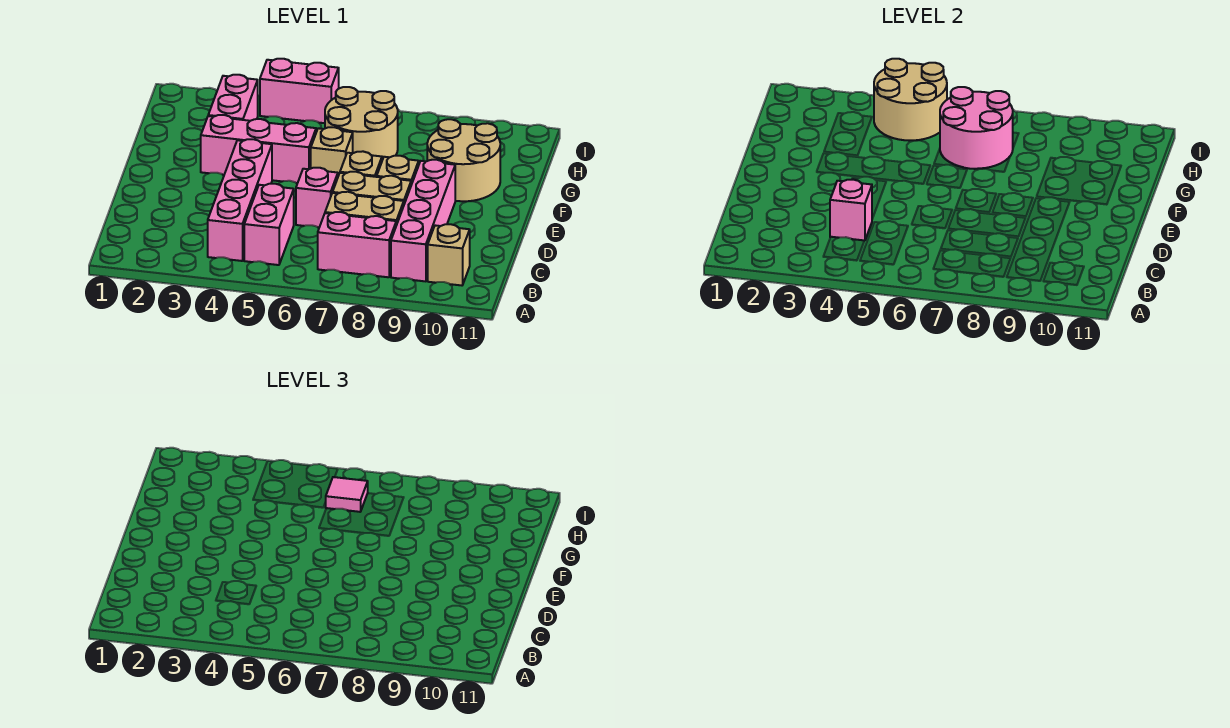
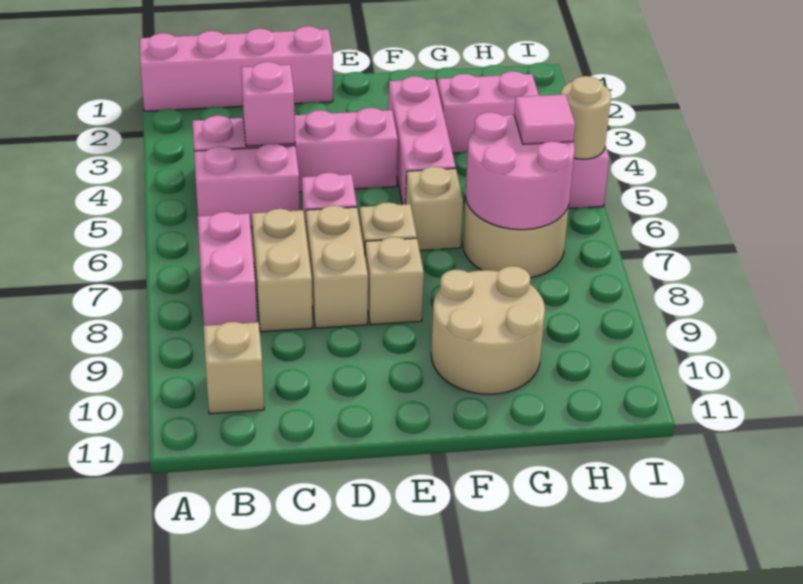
pink 1x4 brick [391,160,455,281] -> pink 1x4 brick moved to [140,26,333,111]
tan 2x2 round brick [874,59,947,141] -> tan 1x1 round brick [561,76,611,159]

